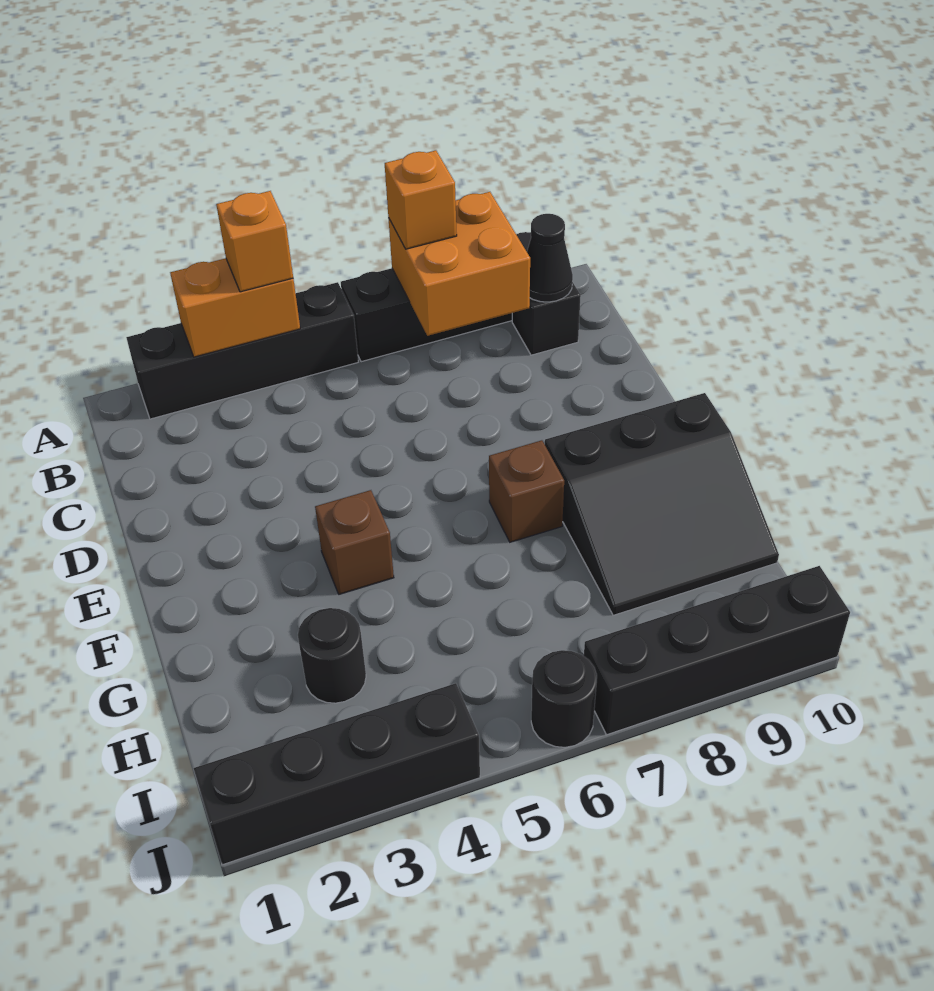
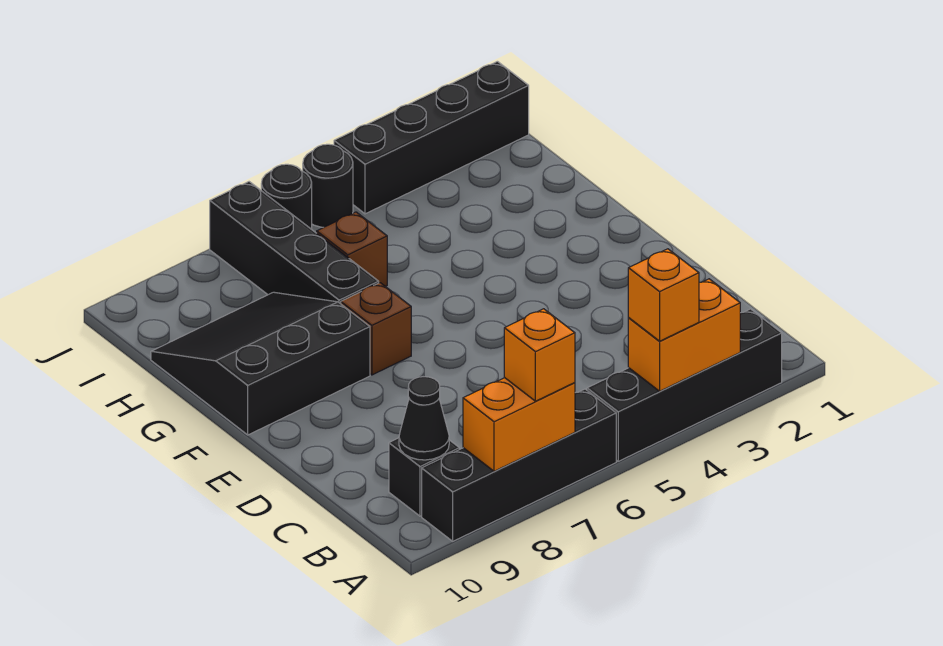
orange 2x2 brick [388,192,530,336] -> orange 1x2 brick [463,378,575,471]
brown 1x1 brick [315,490,394,594] -> brown 1x1 brick moved to [317,212,387,286]
black 1x1 round brick [298,608,366,703] -> black 1x1 round brick moved to [303,144,353,227]
black 1x4 brick [584,566,850,735] -> black 1x4 brick turned to [210,182,379,304]

